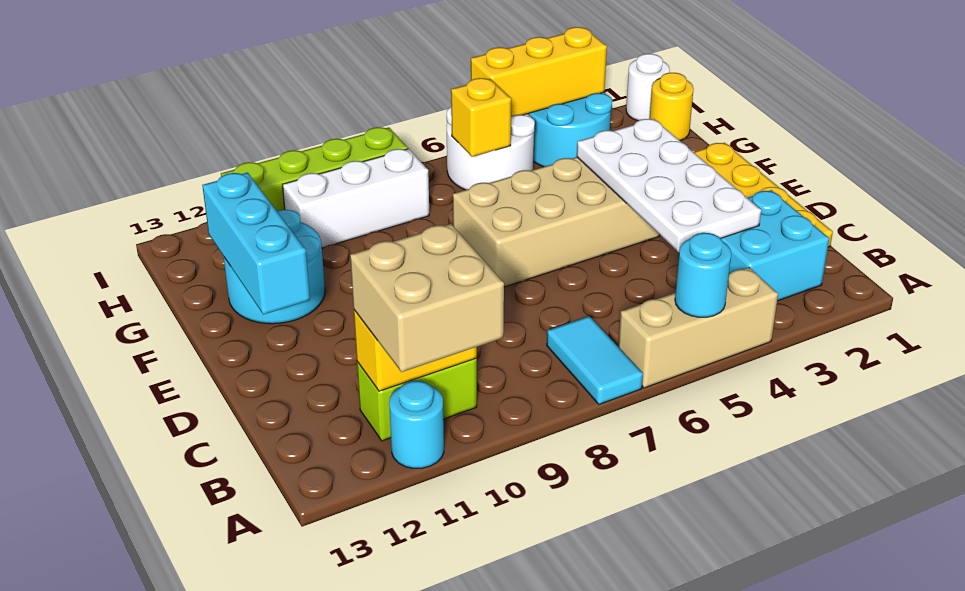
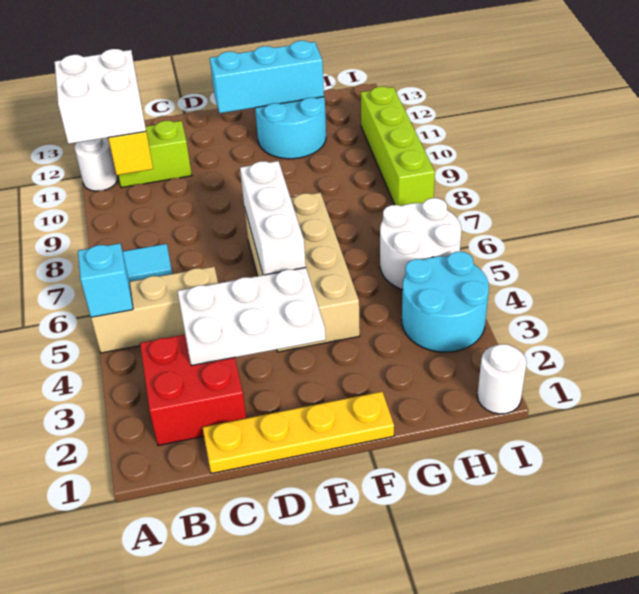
tan 1x3 brick [618,268,778,388] -> tan 1x3 brick turned to [91,267,218,353]
cyan 1x1 round brick [675,233,731,317] -> cyan 1x1 brick [78,243,133,317]
tan 2x2 brick [350,224,504,372] -> white 2x2 brick [55,49,146,144]
cyan 1x1 round brick [389,381,444,468] -> white 1x1 round brick [75,138,118,191]
cyan 2x2 brick [721,190,829,301] -> red 2x2 brick [140,335,246,446]
lime 1x2 brick [357,358,477,441] -> lime 1x2 brick turned to [118,121,192,188]
white 2x4 plate [577,119,761,252] -> white 2x3 plate [177,268,326,366]
yellow 1x1 round brick [650,72,694,141] -> none
yellow 1x1 brick [451,78,511,157] -> none
white 1x3 brick [282,149,429,248] -> white 1x3 brick moved to [240,161,306,275]
yellow 1x3 brick [471,27,607,117] -> none

